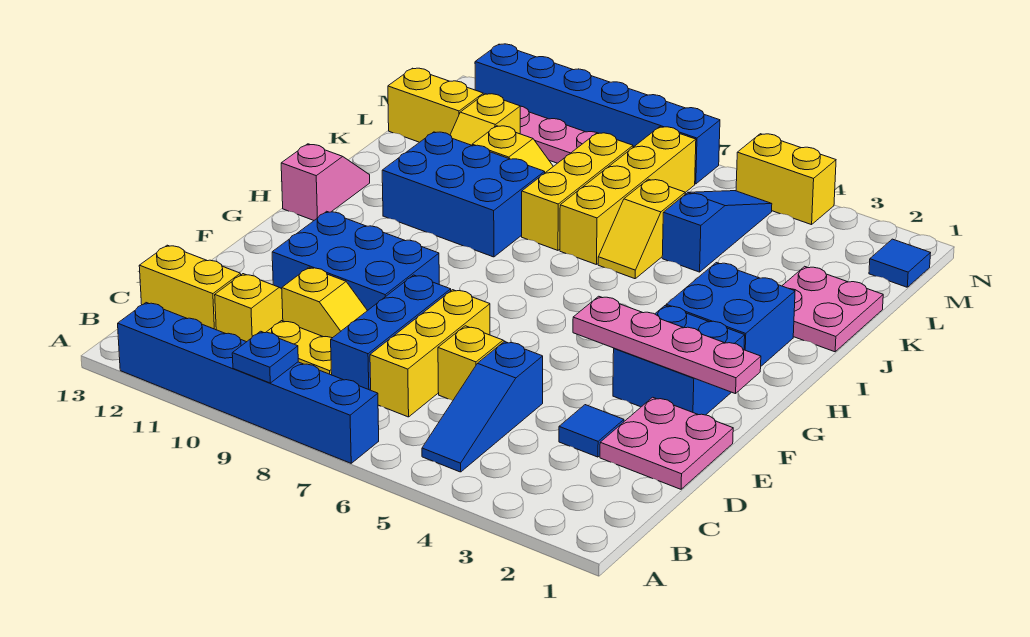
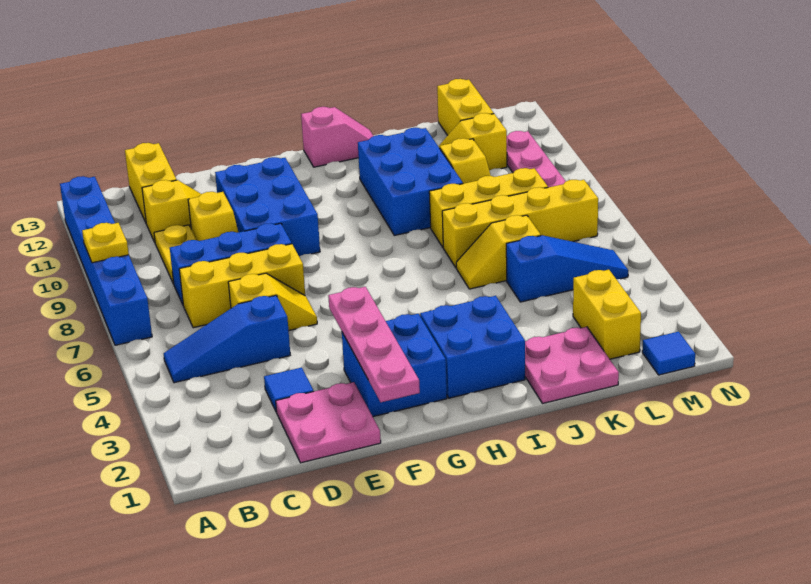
blue 1x1 plate [232,331,298,383] -> yellow 1x1 plate [82,223,129,263]
yellow 1x2 brick [736,134,836,225] -> yellow 1x2 brick moved to [573,270,641,359]
blue 1x6 brick [475,44,720,184] -> none

